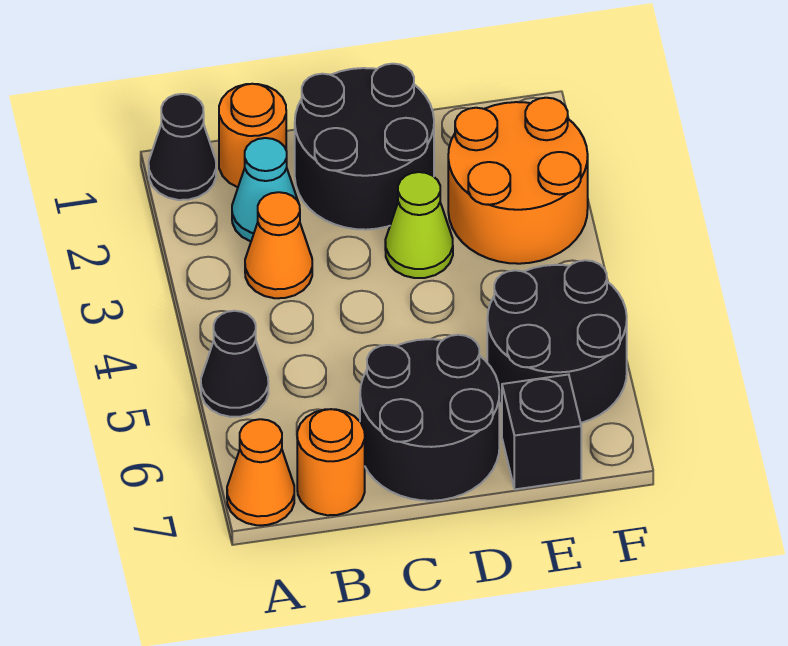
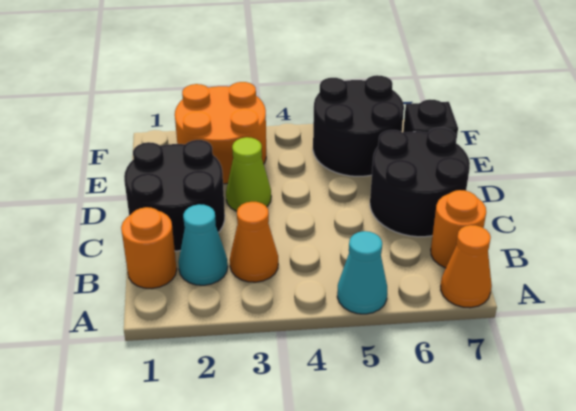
black 1x1 cone [149,94,216,200] -> none
black 1x1 cone [201,311,268,417] -> cyan 1x1 cone [337,231,387,314]

